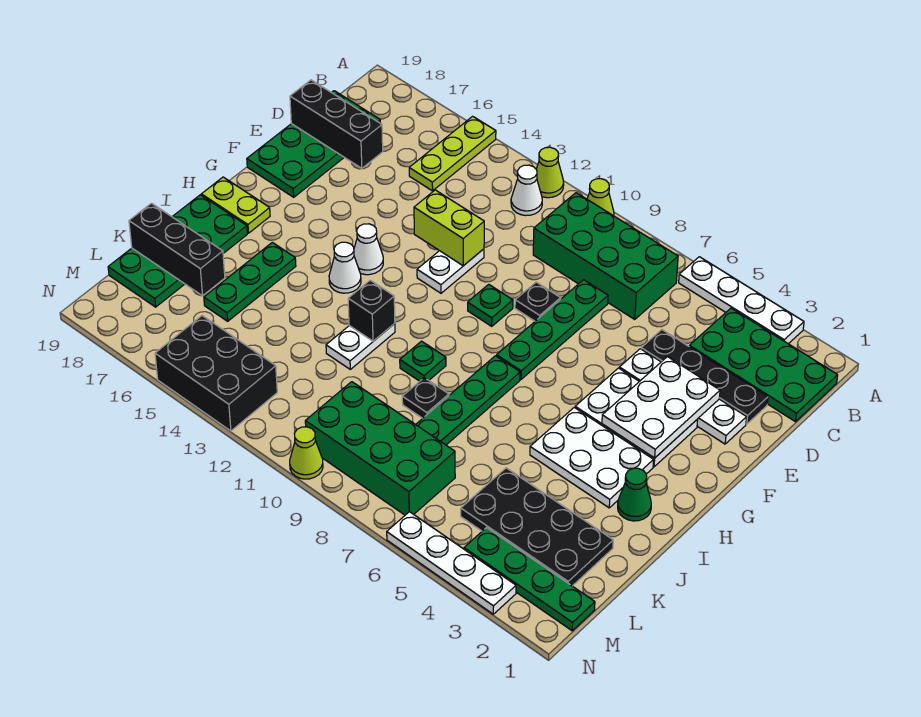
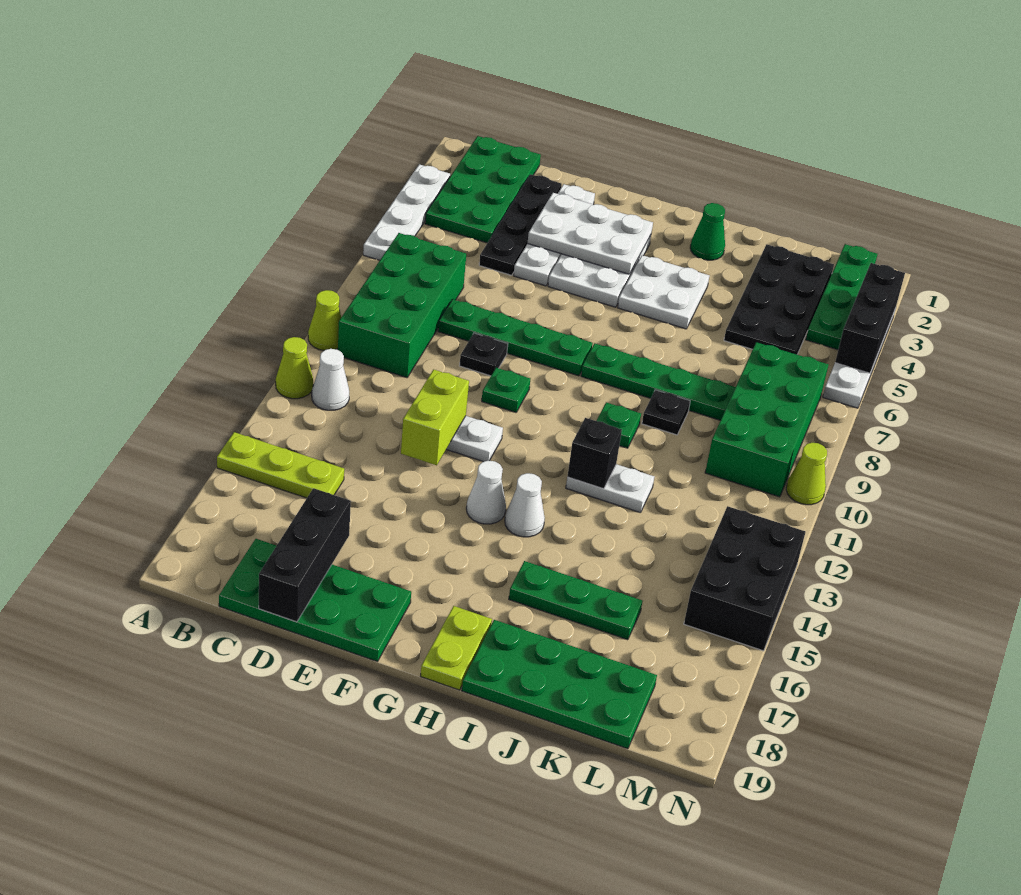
white 2x3 plate [530,407,654,508] -> white 2x2 plate [618,255,709,329]
black 1x3 brick [129,203,225,296] -> black 1x3 brick moved to [835,263,905,373]

